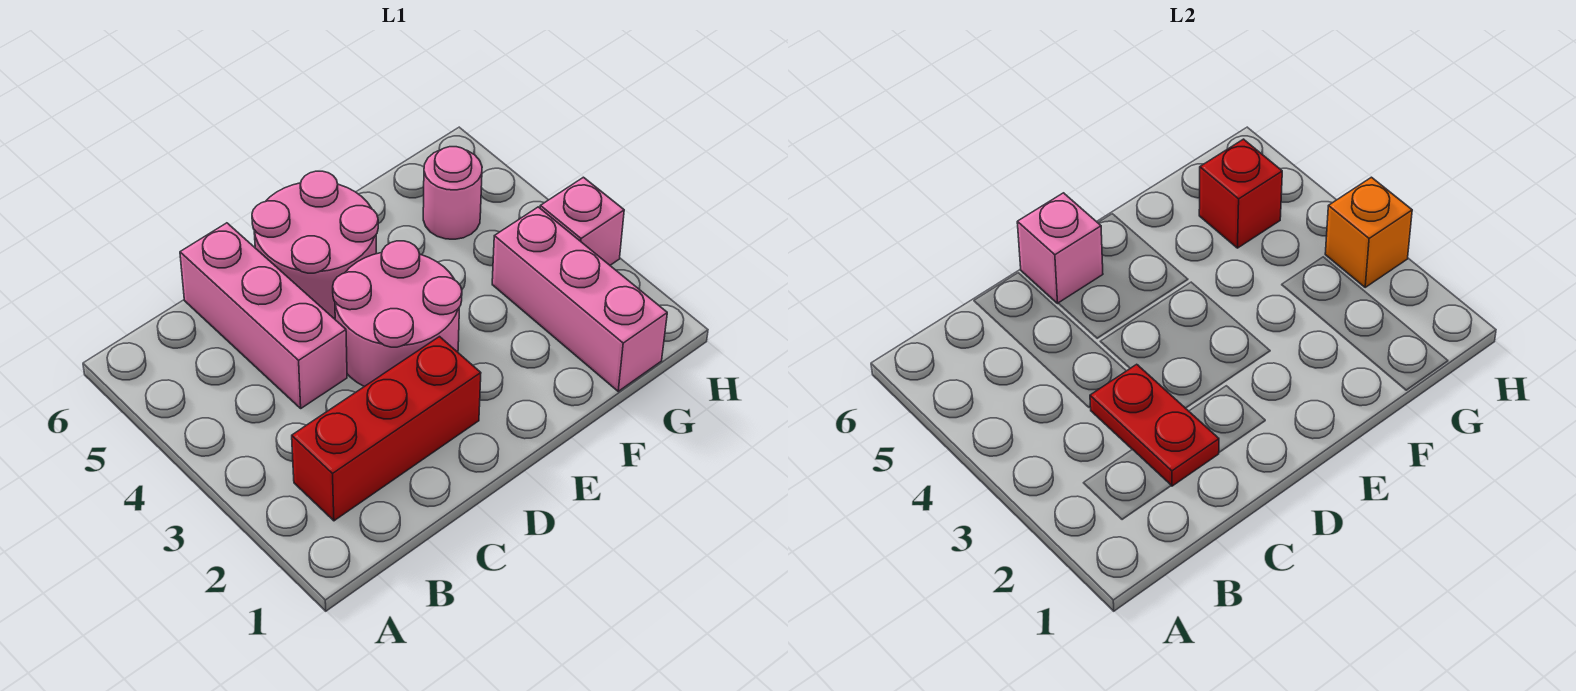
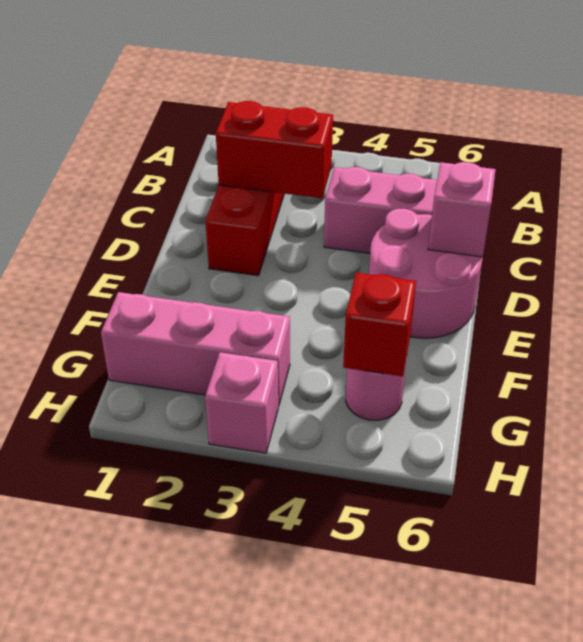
red 1x2 plate [1090,364,1219,486] -> red 1x2 brick [216,101,333,198]
pink 2x2 round brick [333,241,462,387] -> none
orange 1x1 brick [1325,177,1412,287] -> none

